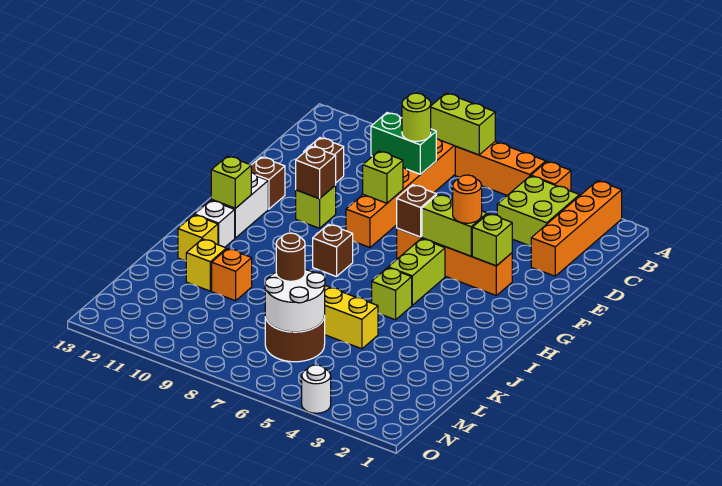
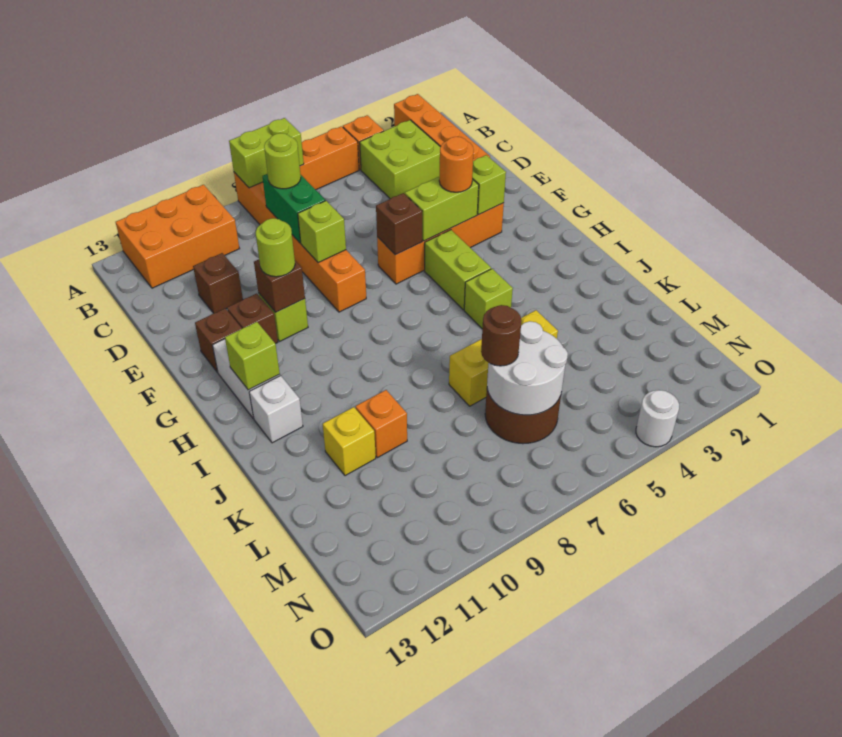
none -> orange 2x3 brick [116,185,240,288]
green 1x2 brick [371,113,436,174] -> green 1x2 brick turned to [262,174,325,243]
none -> lime 1x1 round brick [256,218,295,277]
brown 1x1 brick [313,224,353,277] -> brown 1x1 brick moved to [227,293,278,344]
yellow 1x1 brick [178,215,218,261] -> none

